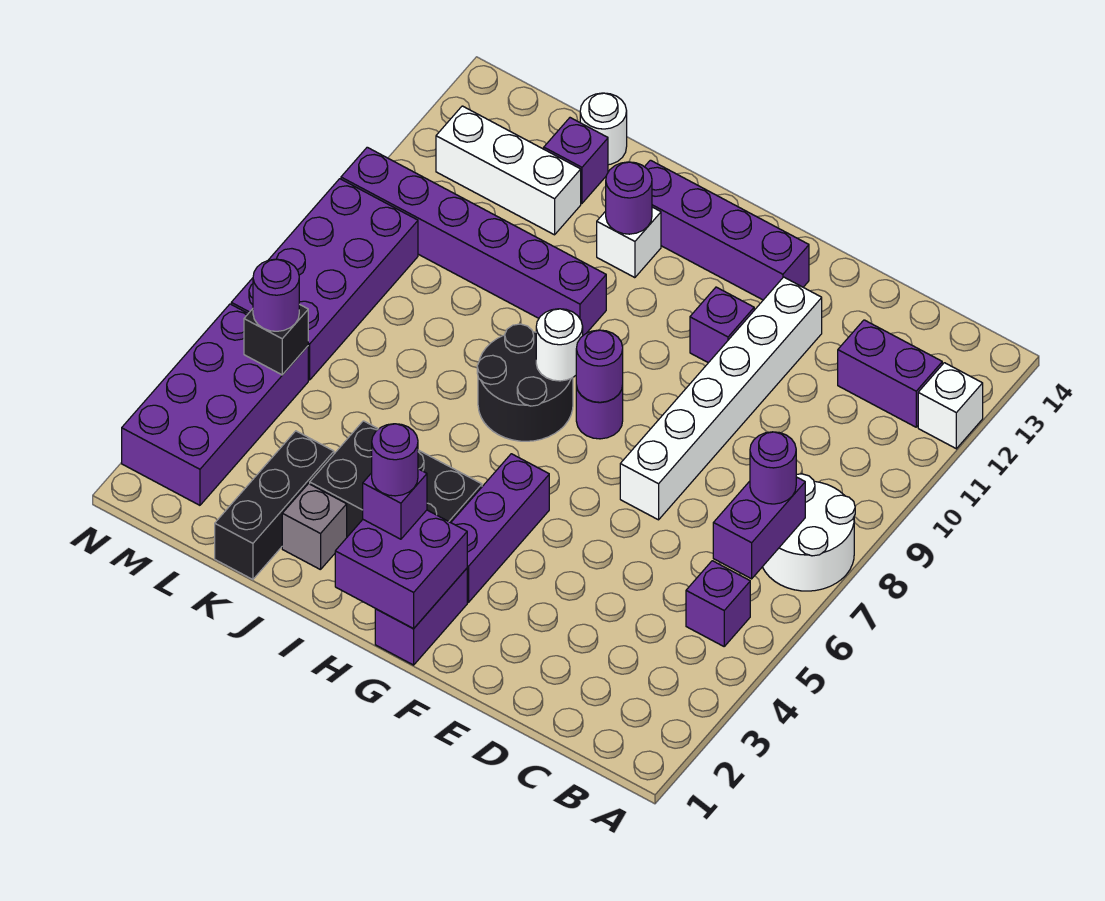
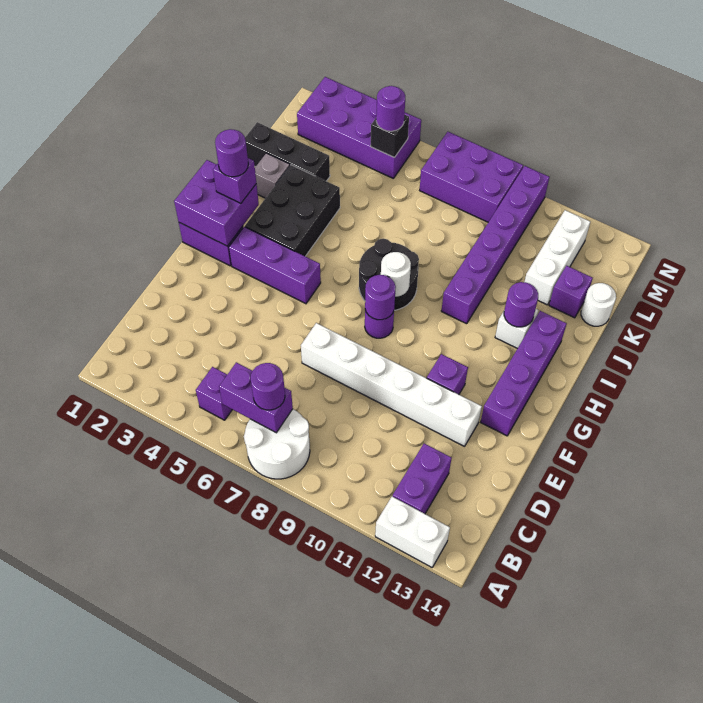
white 1x1 brick [918,363,983,449] -> white 1x2 brick [375,496,450,567]
purple 2x4 brick [231,179,418,380] -> purple 2x3 brick [420,132,523,222]

